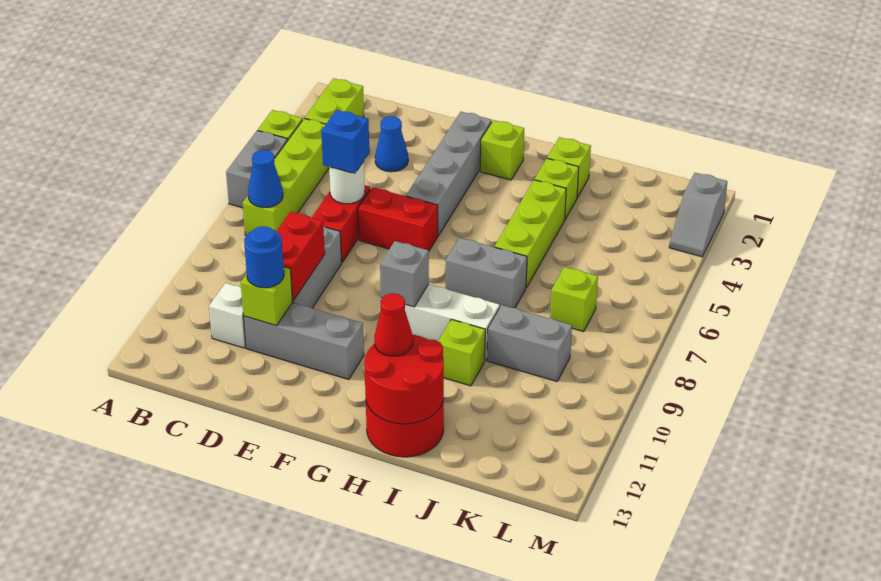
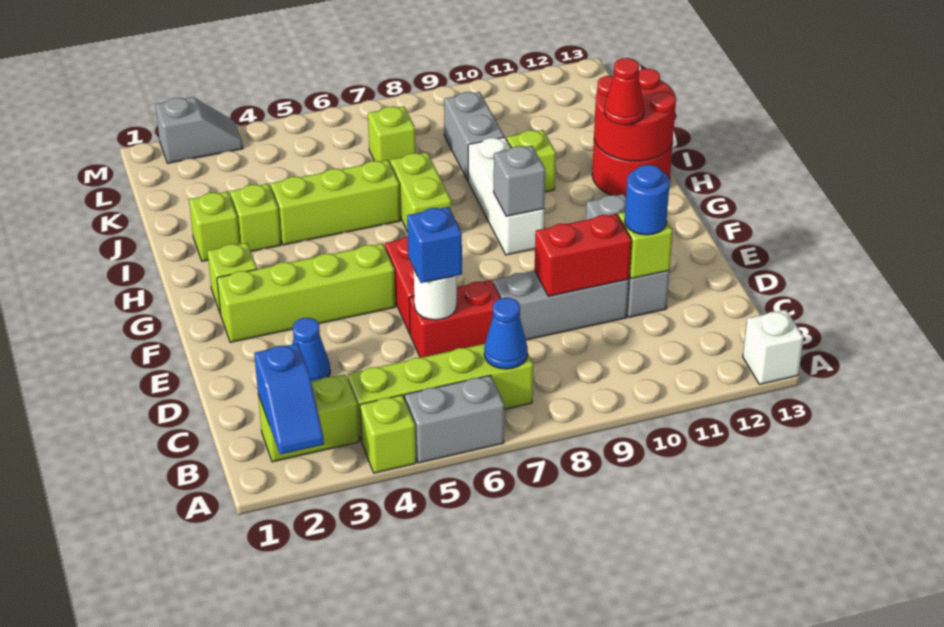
none -> blue 1x2 slope [254,343,324,455]
white 1x1 brick [209,283,246,348] -> white 1x1 brick moved to [743,310,804,384]
grey 1x4 brick [406,112,492,236] -> lime 1x4 brick [217,244,396,342]
grey 1x2 brick [446,238,527,308] -> lime 1x2 brick [390,153,451,232]

